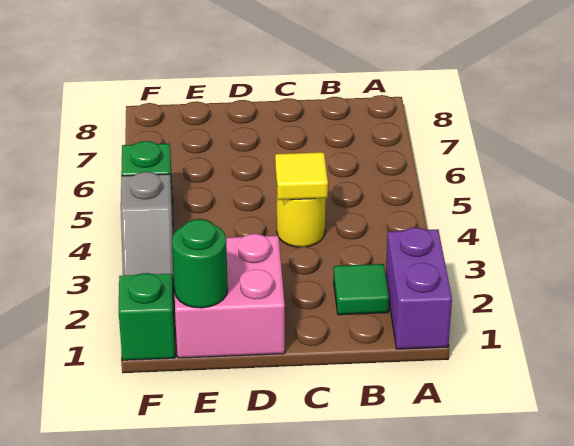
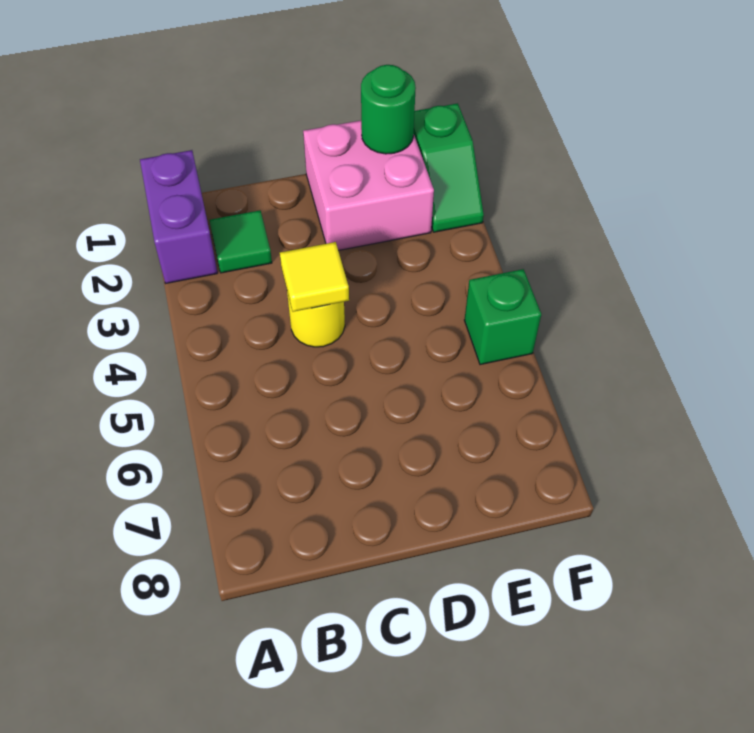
grey 1x2 slope [121,172,174,281] -> none

